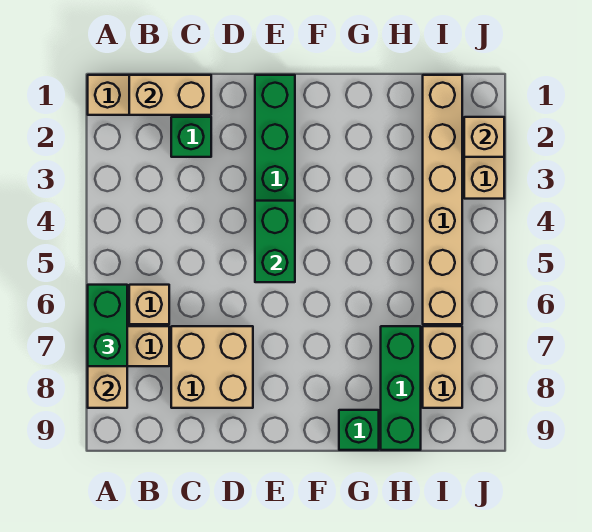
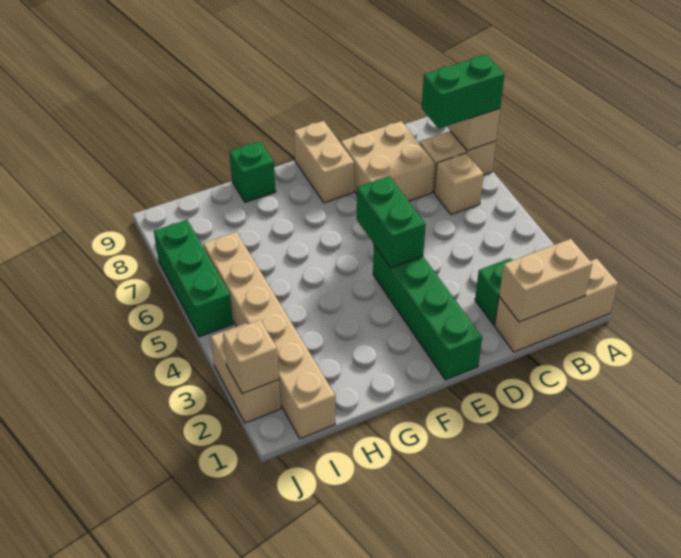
green 1x2 brick [88,285,127,366] -> green 1x2 brick turned to [422,55,504,129]
green 1x3 brick [381,326,421,450] -> green 1x3 brick moved to [154,220,233,337]
tan 1x2 brick [423,326,462,408] -> tan 1x2 brick moved to [294,121,354,203]

